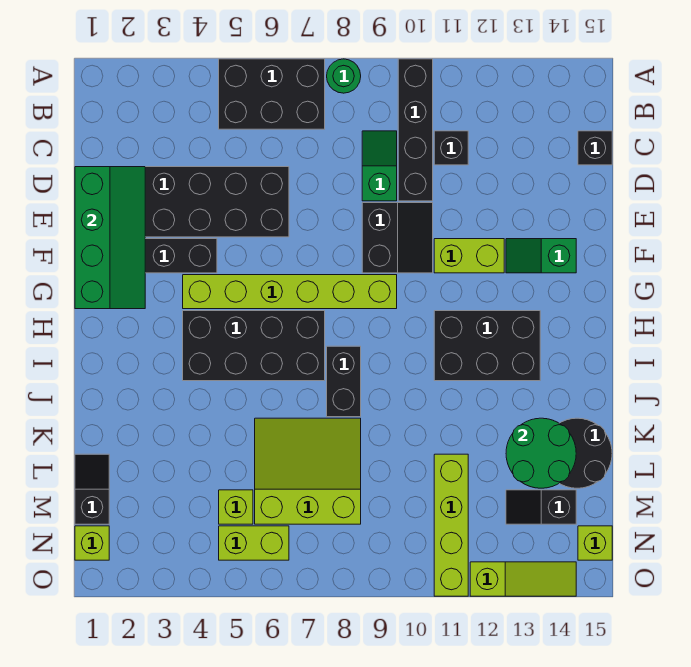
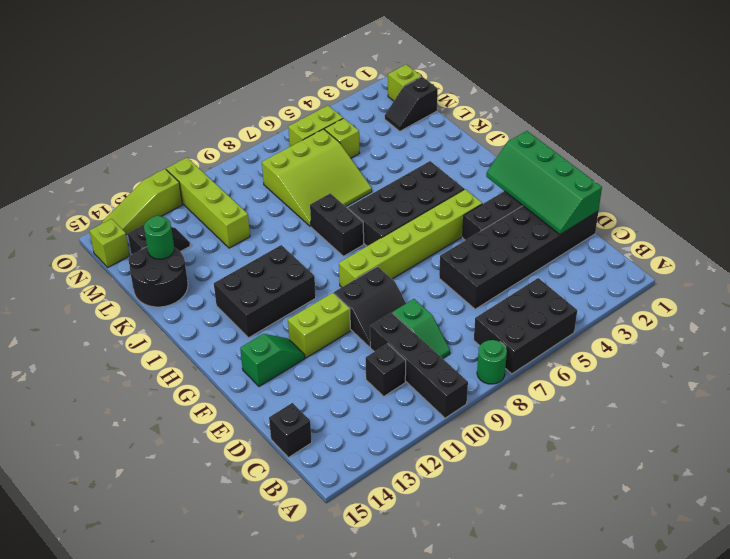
black 2x2 slope [362,203,433,273] -> black 2x2 slope turned to [334,266,406,347]
green 2x2 round brick [506,418,576,488] -> green 1x1 round brick [144,216,174,259]
black 1x2 slope [75,454,109,524] -> black 1x2 slope turned to [385,77,438,131]

